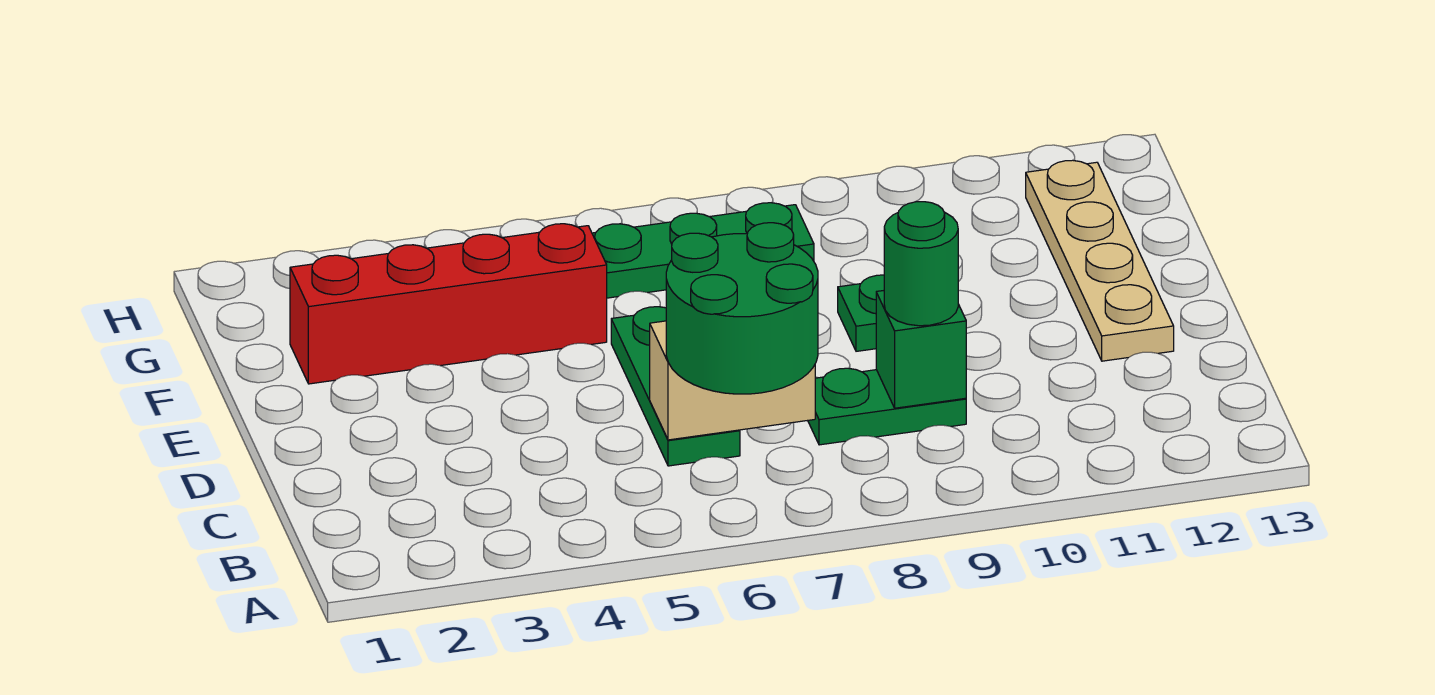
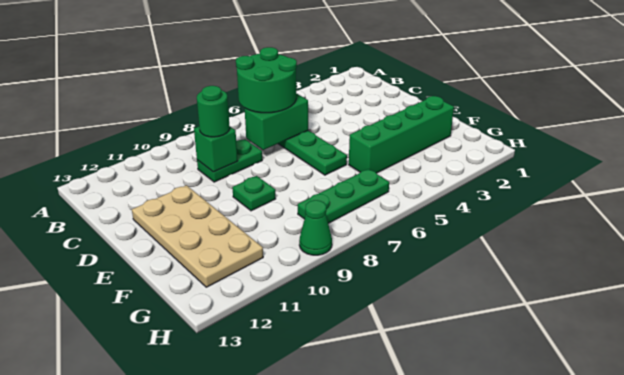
tan 1x2 brick [650,321,815,440] -> green 1x2 brick [245,93,308,150]
tan 1x4 plate [1026,160,1174,361] -> tan 2x4 plate [132,185,263,287]
red 1x4 brick [290,224,607,384] -> green 1x4 brick [349,96,454,173]
none -> green 1x1 cone [299,200,332,255]

